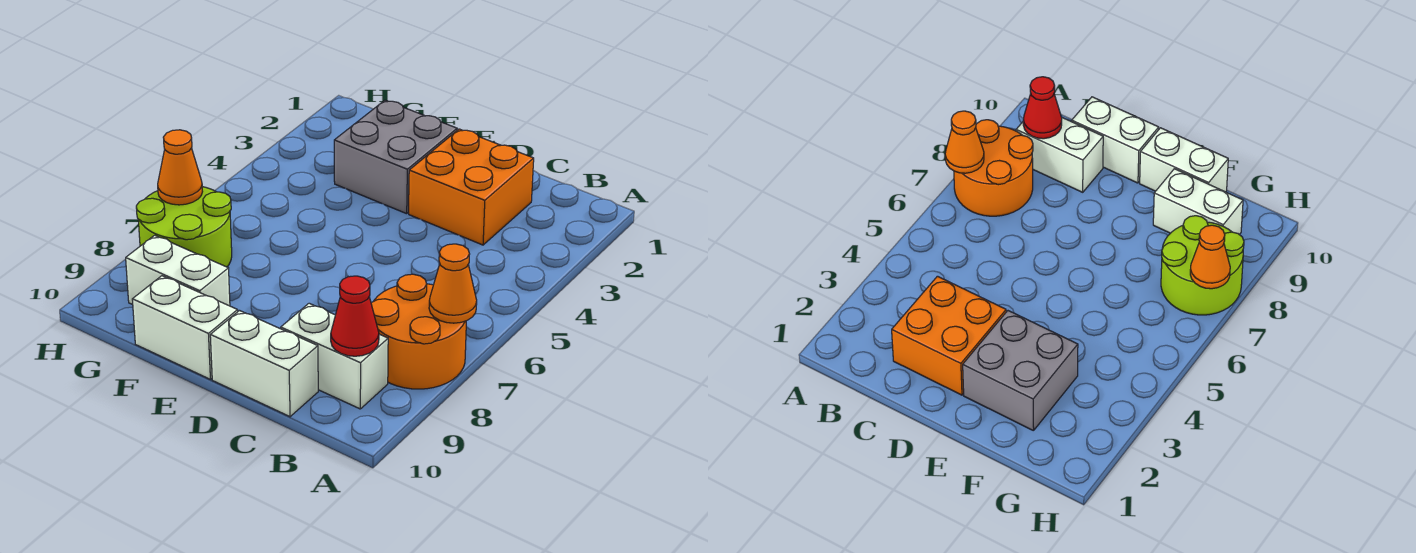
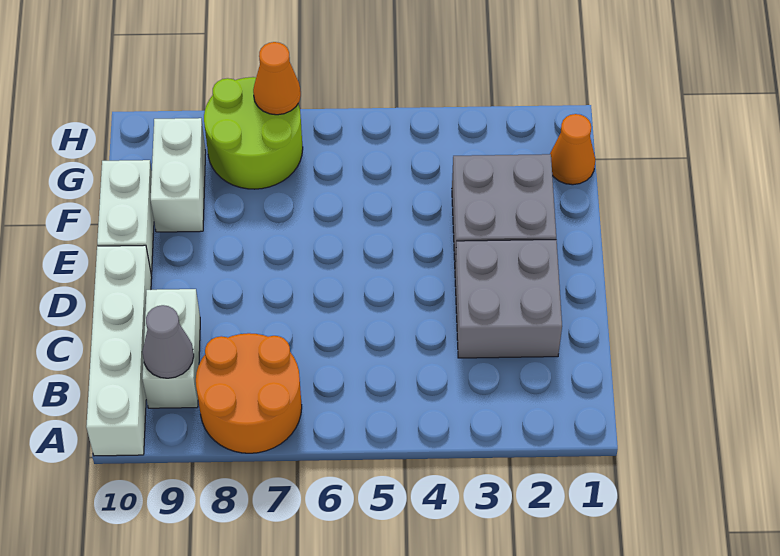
orange 1x1 cone [429,244,477,323] -> orange 1x1 cone moved to [550,114,595,185]
red 1x1 cone [331,276,379,356] -> grey 1x1 cone [142,305,194,378]
orange 2x2 brick [409,129,534,245] -> grey 2x2 brick [455,240,562,358]
white 1x2 brick [210,311,318,417] -> white 1x4 brick [86,245,152,456]

